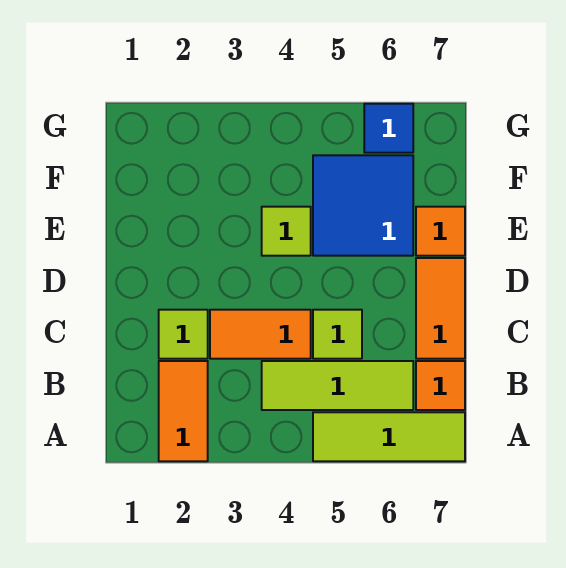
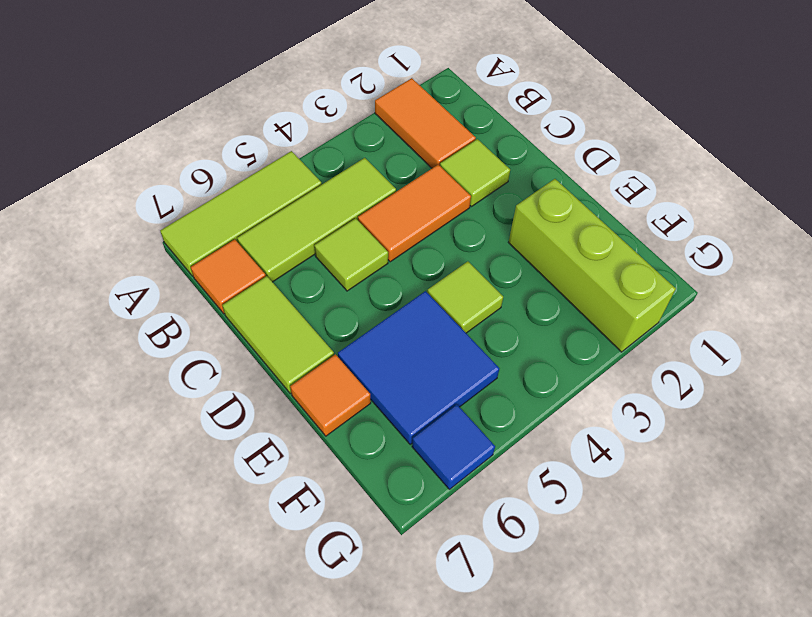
orange 1x2 tile [416,258,465,359] -> lime 1x2 tile [222,276,334,394]
none -> lime 1x3 brick [508,179,676,352]

